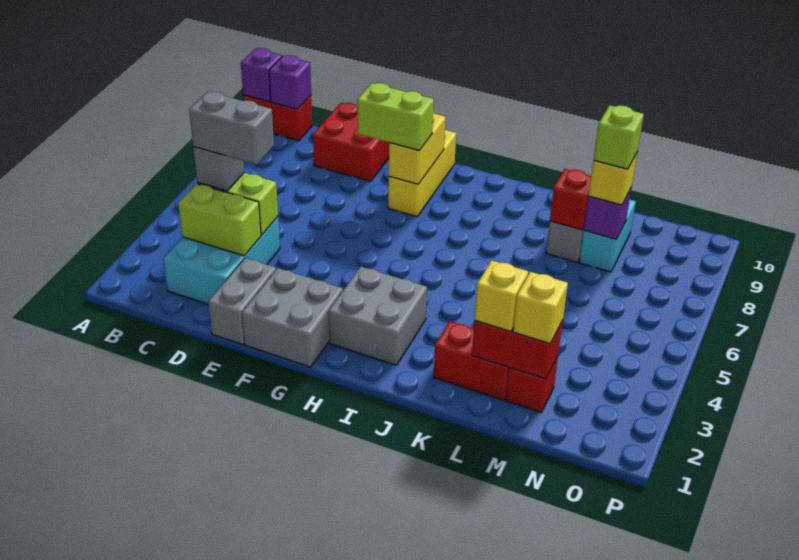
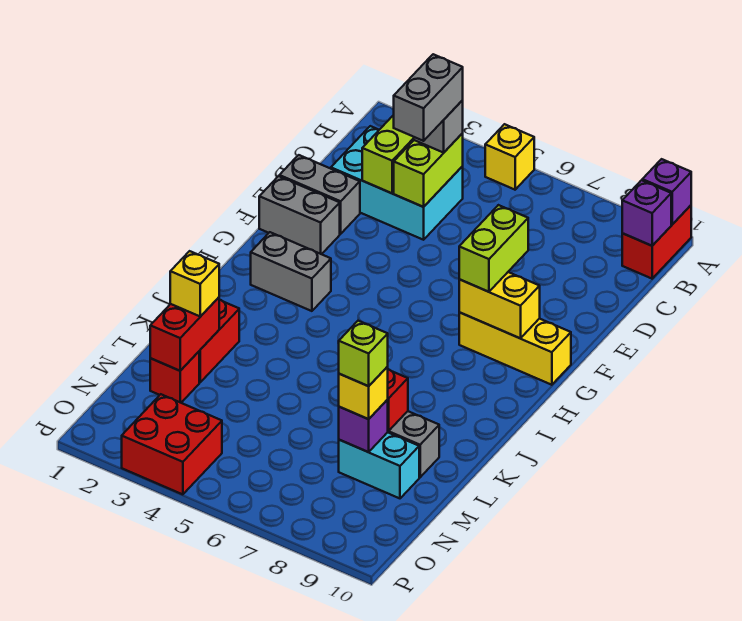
red 2x2 brick [313,103,389,181] -> red 2x2 brick moved to [122,394,222,494]
grey 2x2 brick [242,268,343,367] -> grey 1x2 brick [259,176,340,254]
grey 2x2 brick [328,267,427,365] -> grey 1x2 brick [251,232,331,311]
yellow 1x1 brick [513,272,568,344] -> yellow 1x1 brick moved to [485,124,534,190]

